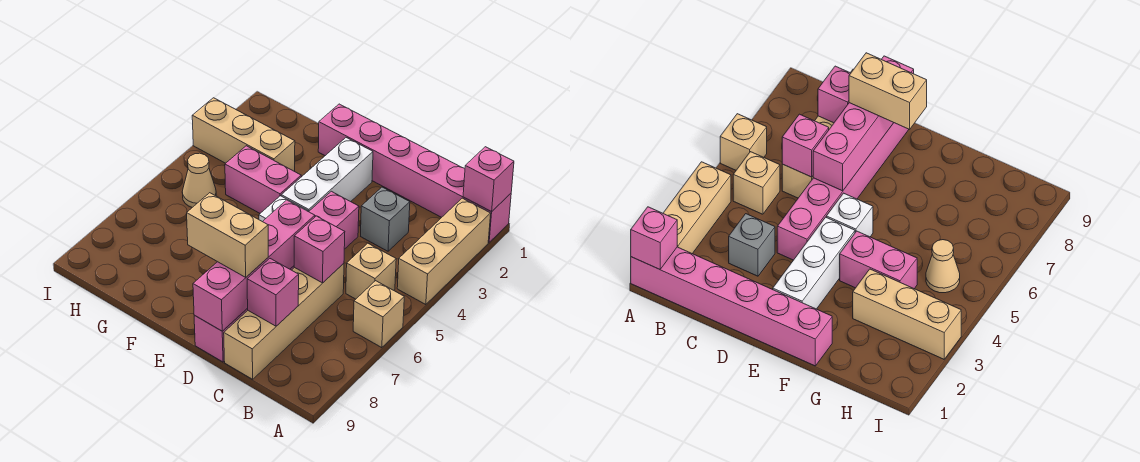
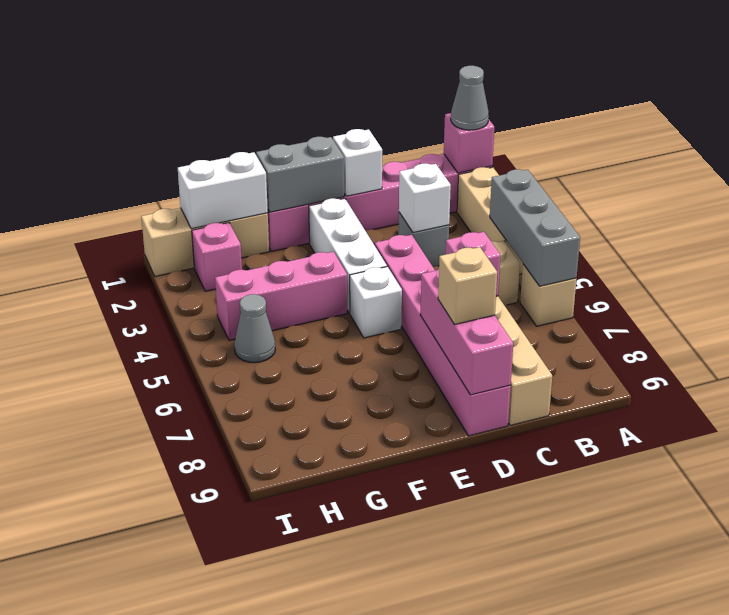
none -> grey 1x1 cone [451,66,489,130]
none -> grey 1x3 brick [490,169,580,286]
none -> white 1x1 brick [399,164,451,233]
pink 1x1 brick [247,259,299,326] -> pink 1x1 brick moved to [192,223,242,291]
none -> white 1x1 brick [333,129,382,196]
pink 1x4 brick [193,200,315,331] -> pink 1x3 brick [420,269,513,395]
tan 1x2 brick [187,193,268,277] -> tan 1x1 brick [438,247,497,324]
none -> grey 1x2 brick [256,137,344,212]
pink 1x2 brick [225,146,301,213] -> pink 1x3 brick [215,252,347,340]
none -> white 1x2 brick [178,152,268,229]
tan 1x3 brick [192,98,295,171] -> tan 1x3 brick moved to [141,208,269,276]
tan 1x1 cone [182,153,216,207] -> grey 1x1 cone [234,294,275,363]

